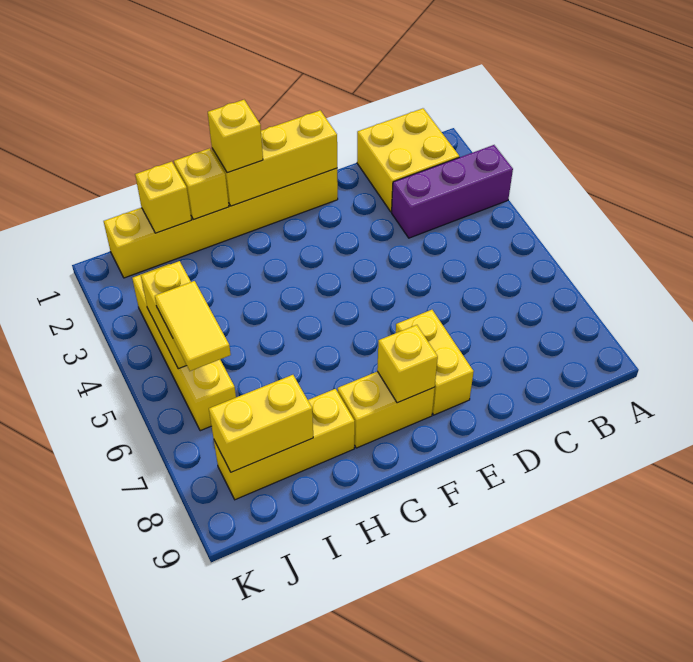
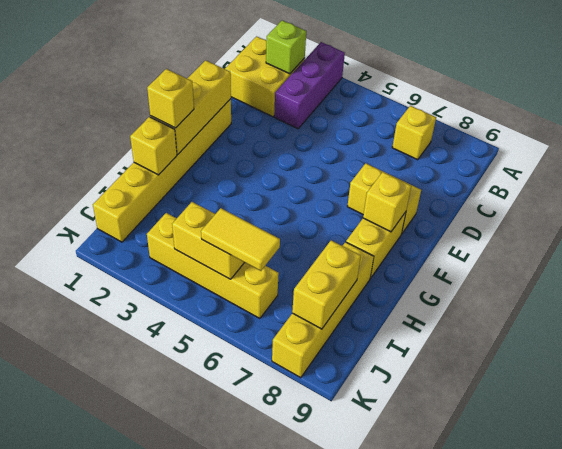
none -> lime 1x1 brick [266,20,306,74]
yellow 1x3 brick [214,389,355,500] -> yellow 1x4 brick [272,242,374,378]
yellow 1x1 brick [135,162,191,233] -> yellow 1x1 brick moved to [392,106,436,160]

